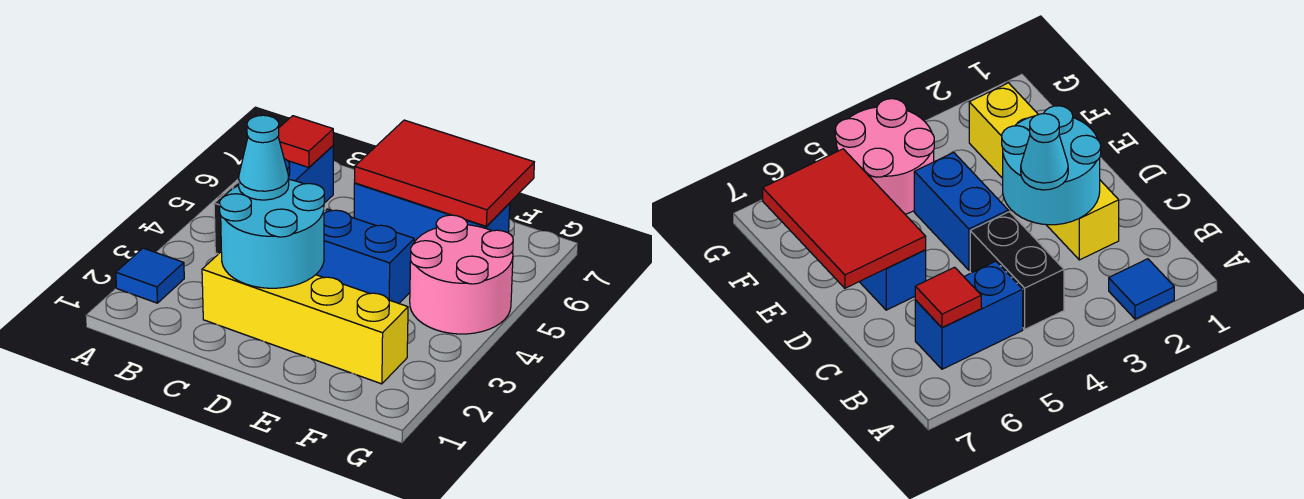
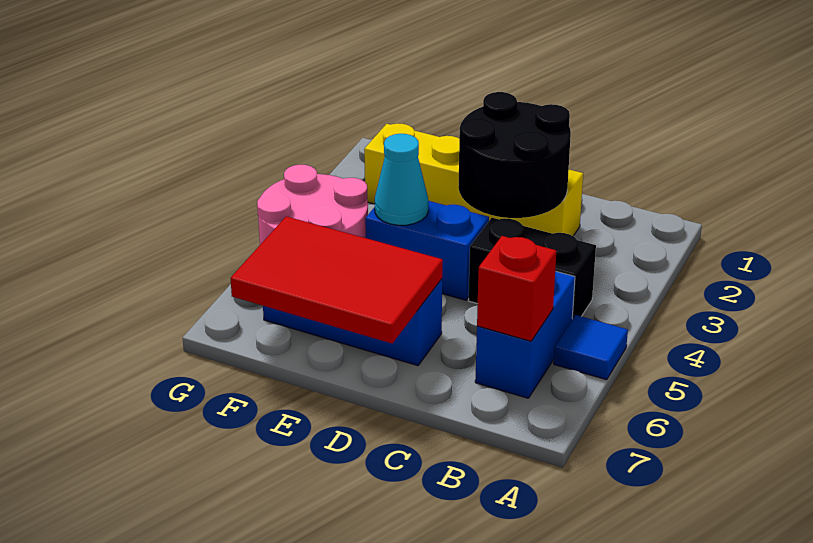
blue 1x1 tile [116,248,184,303] -> blue 1x1 tile moved to [554,315,628,380]
red 1x1 tile [278,116,333,168] -> red 1x1 brick [477,236,556,341]
cyan 2x2 round brick [220,180,324,288] -> black 2x2 round brick [458,92,571,218]
cyan 1x1 cone [239,115,289,200] -> cyan 1x1 cone moved to [375,134,428,225]

